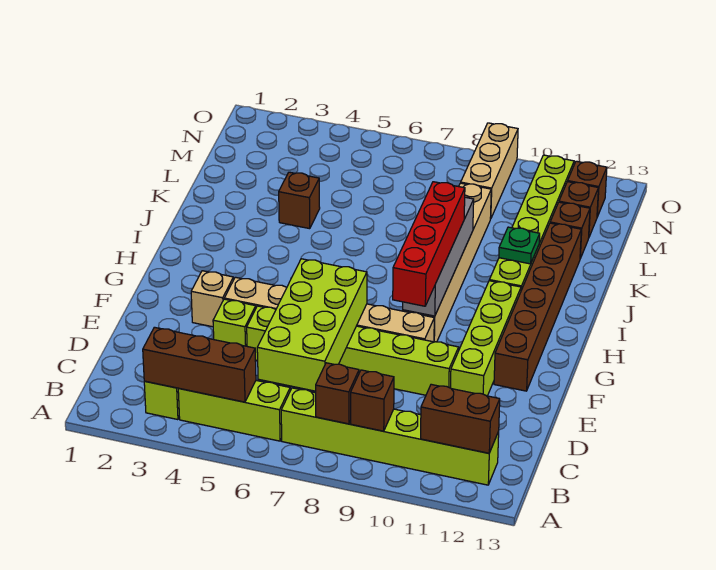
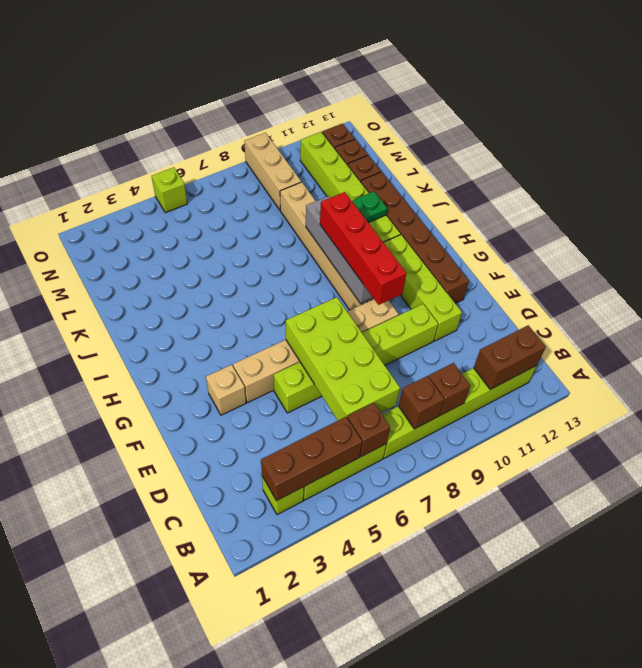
lime 1x1 brick [213,299,256,346] -> lime 1x1 brick moved to [152,167,187,213]
brown 1x1 brick [279,172,320,229] -> brown 1x1 brick moved to [347,403,390,457]

